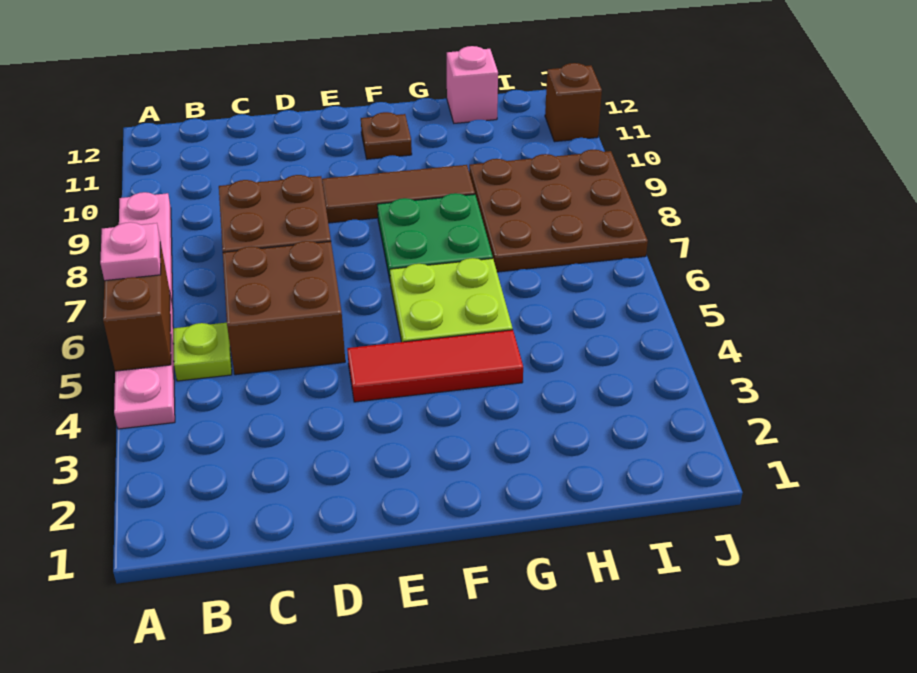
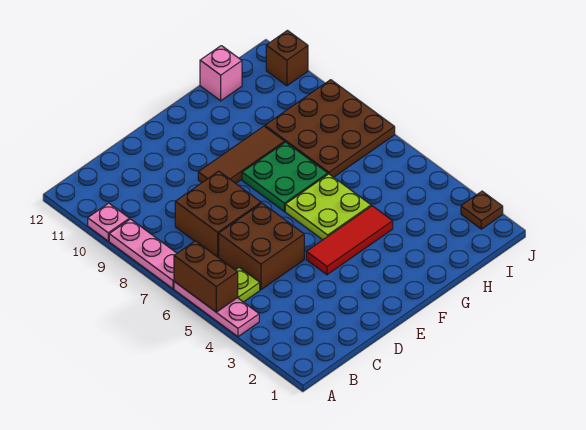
pink 1x1 plate [100,222,161,281] -> pink 1x1 plate moved to [88,203,129,241]
brown 1x1 plate [361,112,412,159] -> brown 1x1 plate moved to [461,191,503,229]

